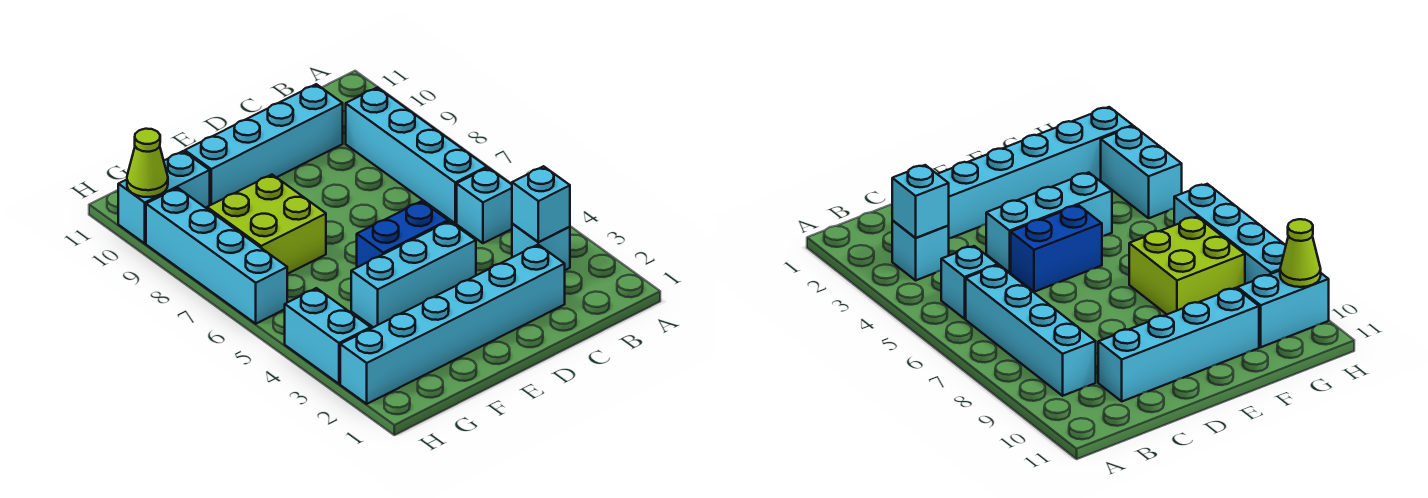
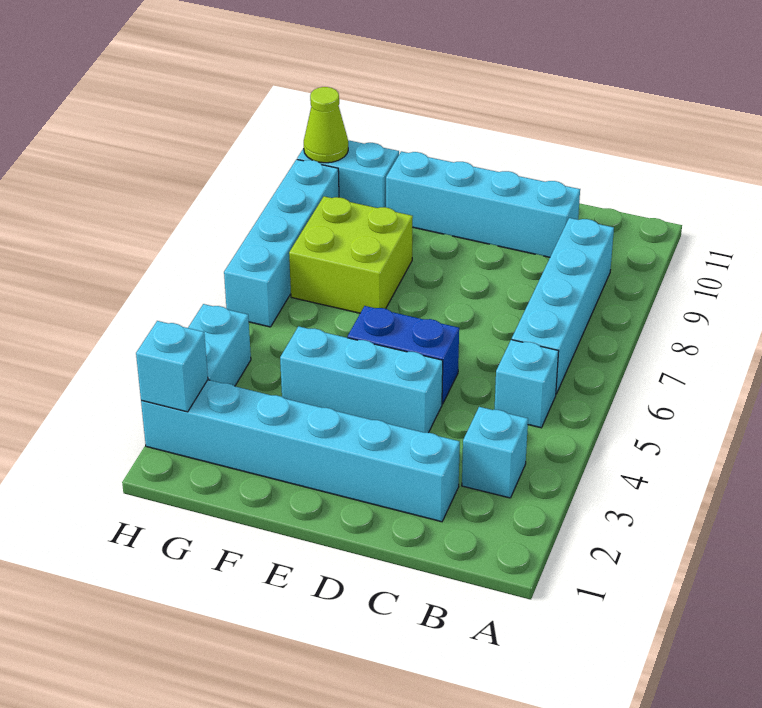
cyan 1x1 brick [512,166,570,242] -> cyan 1x1 brick moved to [136,321,208,412]

